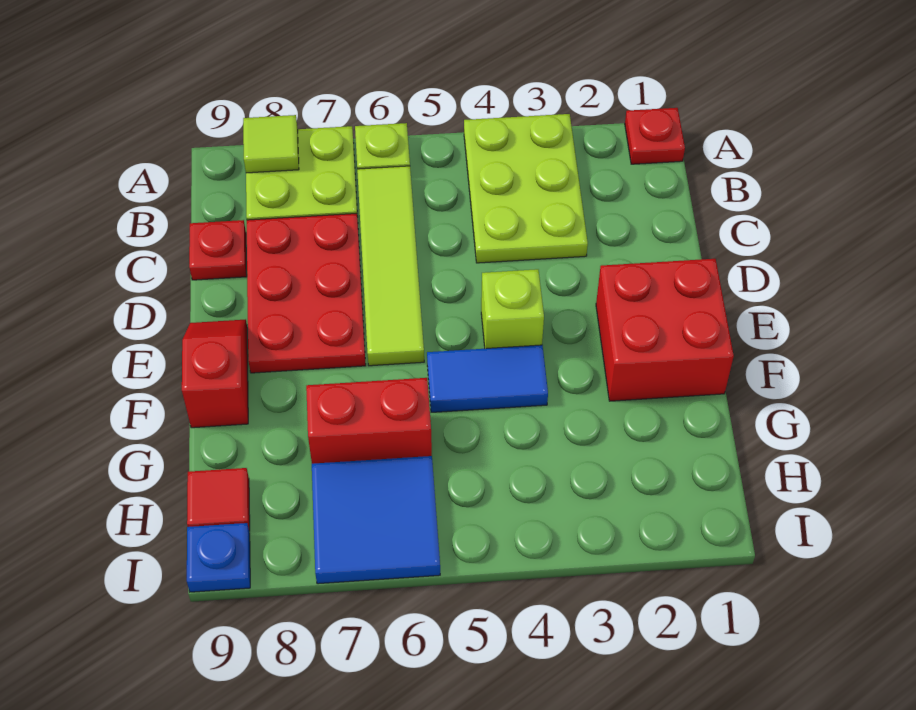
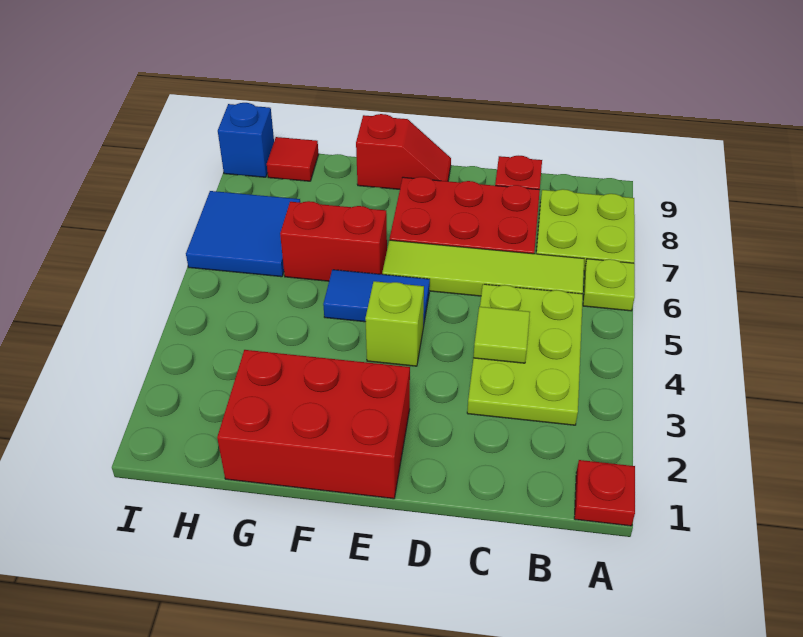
lime 2x3 plate [464,114,588,263] -> lime 2x3 plate turned to [467,284,583,425]
lime 1x1 tile [243,115,299,173] -> lime 1x1 tile moved to [473,307,530,363]
red 2x2 brick [596,259,734,401] -> red 2x3 brick [217,350,410,499]
blue 1x2 tile [427,345,548,412] -> blue 1x2 tile turned to [323,270,430,326]
red 1x2 brick [306,378,432,464] -> red 1x2 brick turned to [280,201,387,281]
blue 1x1 plate [187,523,250,592] -> blue 1x1 brick [218,103,274,177]

